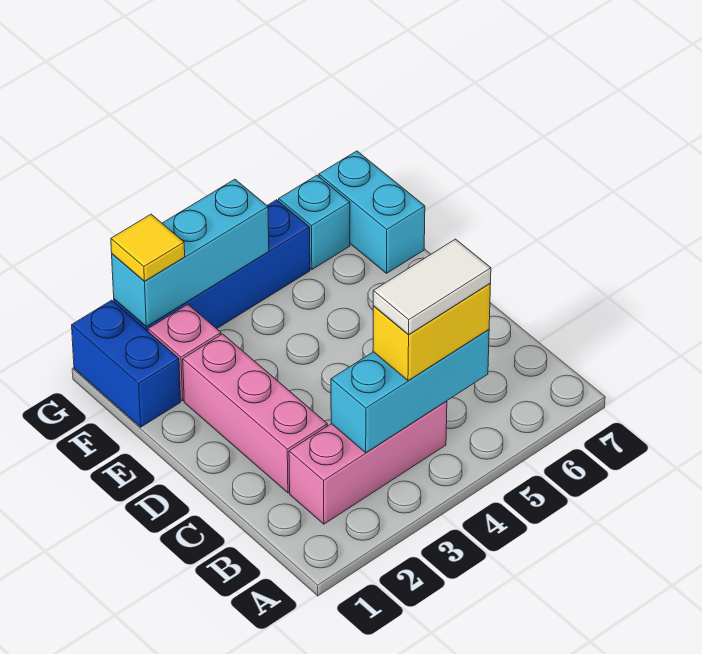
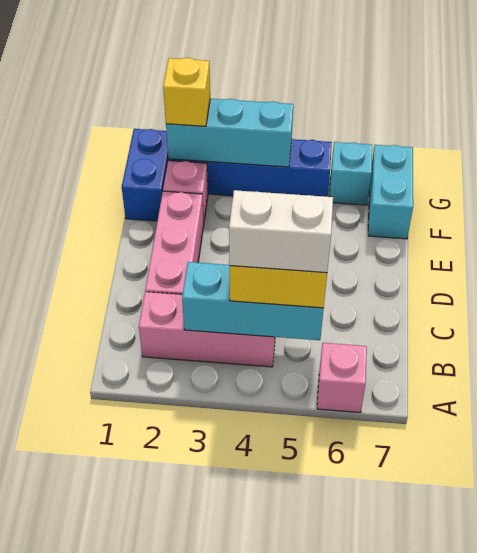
none -> pink 1x1 brick [317,343,367,413]
white 1x2 tile [373,239,491,334] -> white 1x2 brick [229,190,333,273]
yellow 1x1 tile [111,214,185,281] -> yellow 1x1 brick [163,58,210,126]

